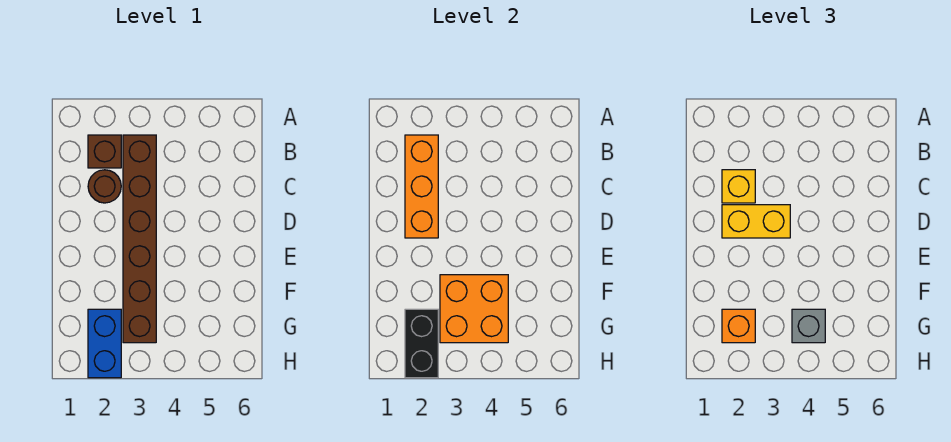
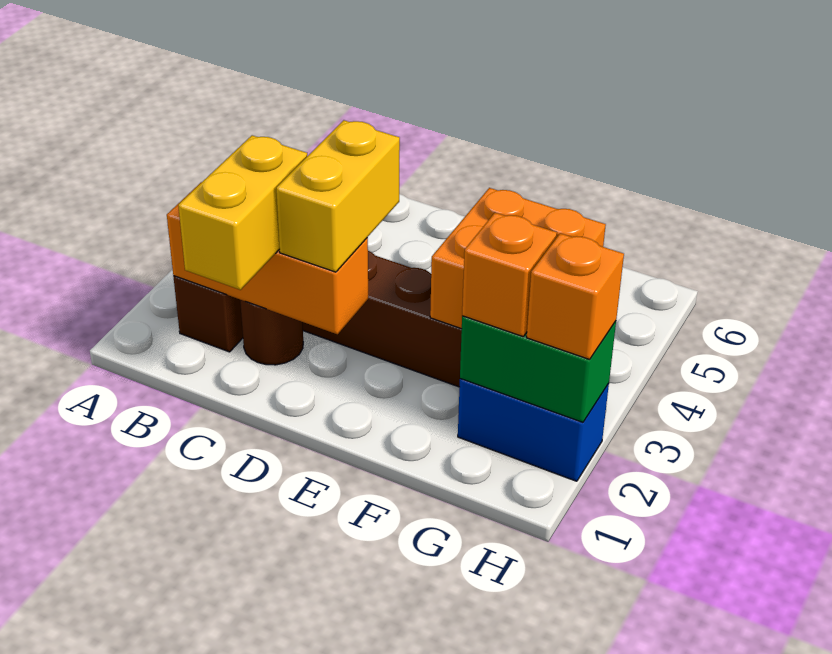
yellow 1x1 brick [722,170,755,203] -> yellow 1x2 brick [178,135,307,290]
black 1x2 brick [405,309,438,378] -> green 1x2 brick [460,316,616,422]
grey 1x1 brick [792,309,825,343] -> none
none -> orange 1x1 brick [527,233,624,359]

